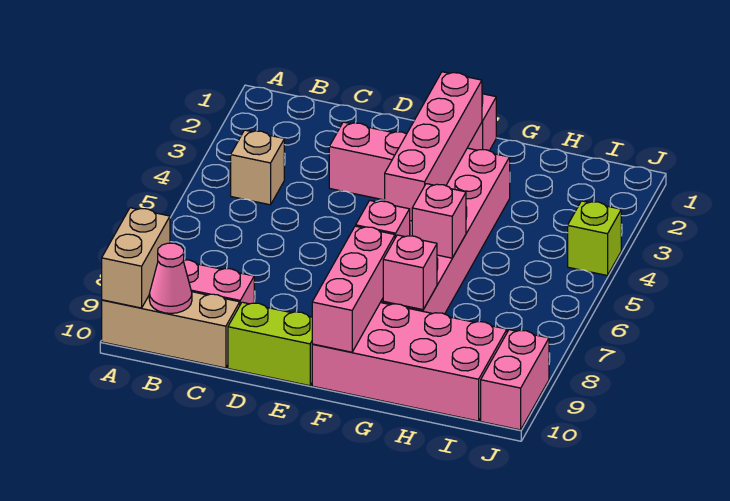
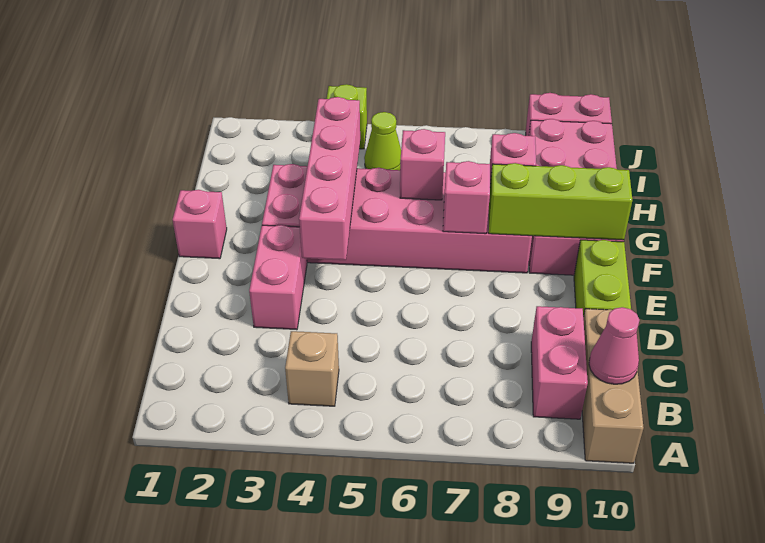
tan 1x2 brick [102,208,170,308] -> none
pink 1x4 brick [385,72,482,221] -> pink 1x4 brick turned to [299,97,360,260]
pink 1x3 brick [312,226,395,352] -> lime 1x3 brick [489,163,632,240]
none -> lime 1x1 cone [364,112,401,170]

